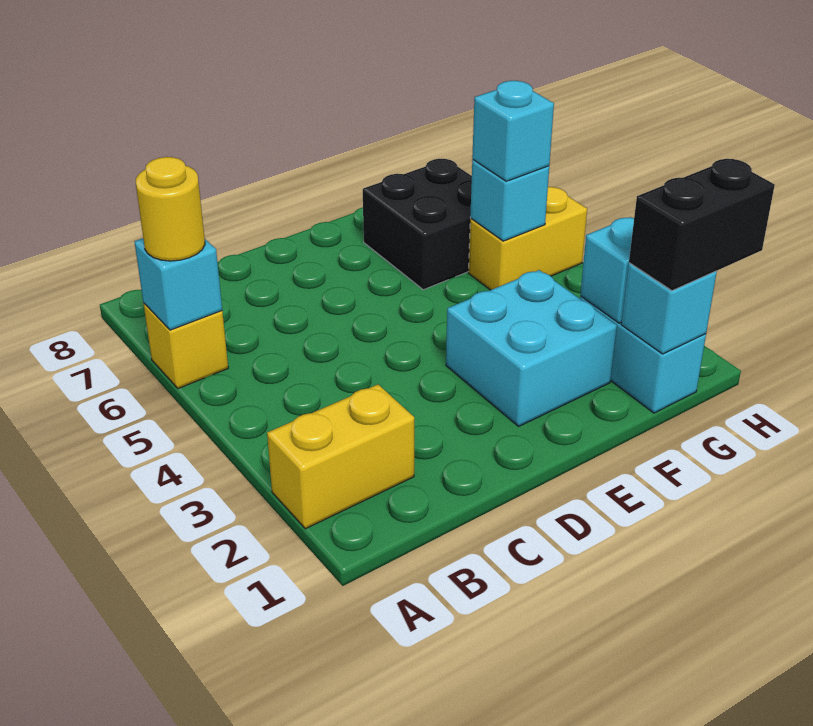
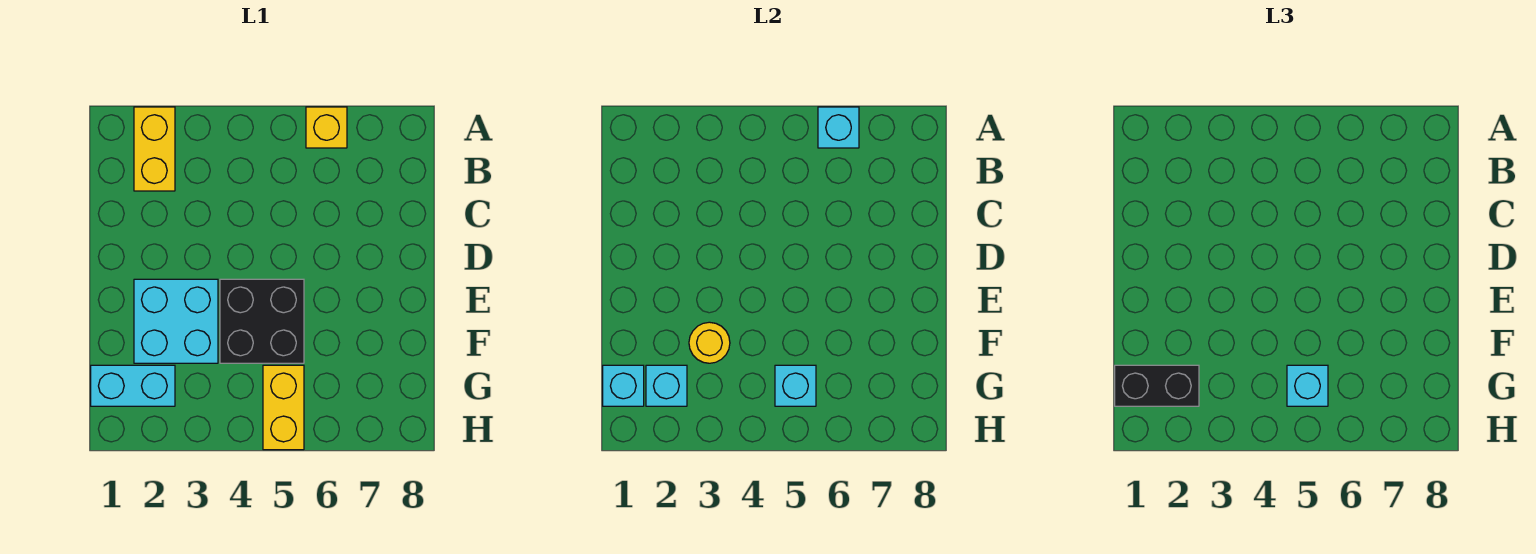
yellow 1x1 round brick [136,157,205,261] -> yellow 1x1 round brick moved to [689,322,730,363]
black 2x2 brick [363,159,472,290] -> black 2x2 brick moved to [220,279,304,363]
black 1x2 brick [629,159,775,291] -> black 1x2 brick turned to [1115,365,1199,406]

